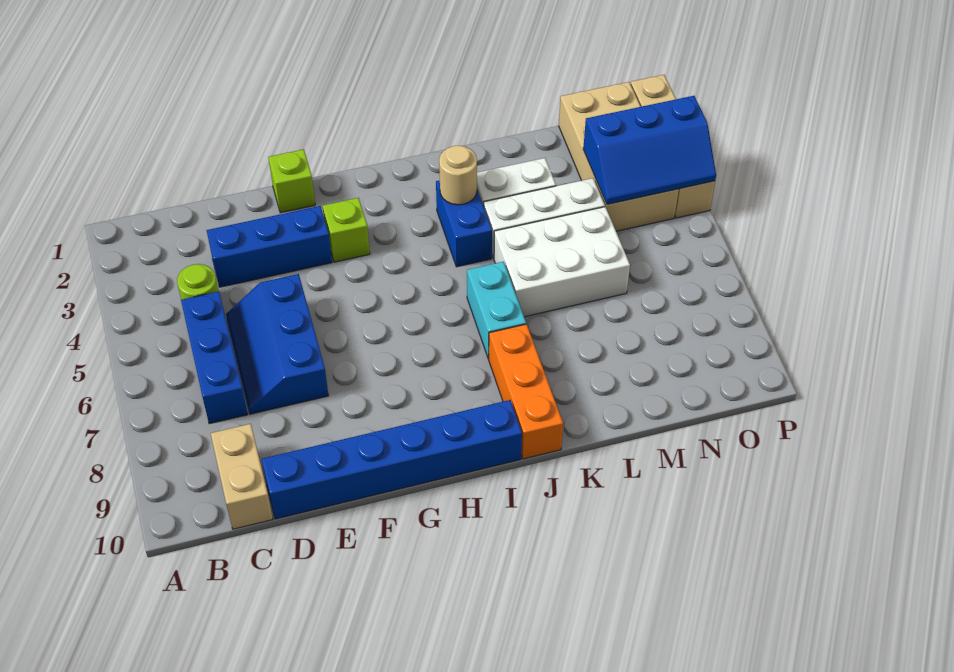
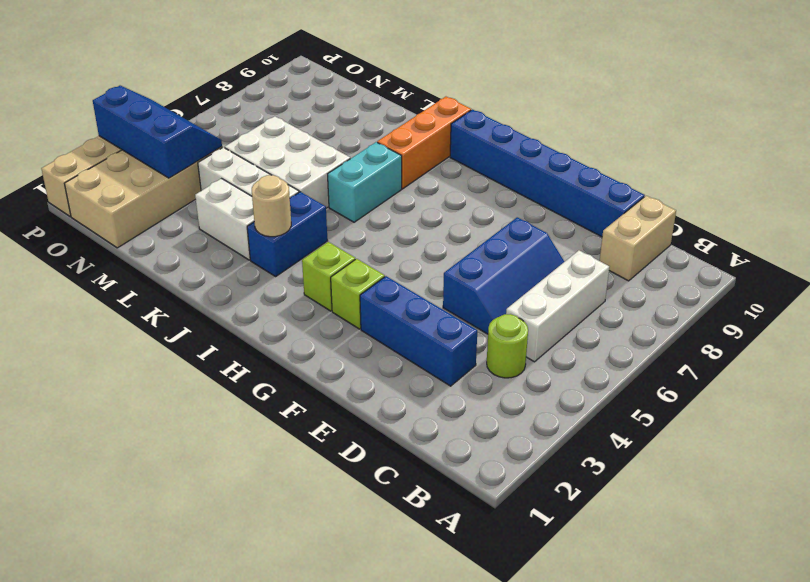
blue 1x3 brick [181,292,248,424] -> white 1x3 brick [506,250,609,362]
lime 1x1 brick [268,149,315,213] -> lime 1x1 brick moved to [302,242,355,311]

